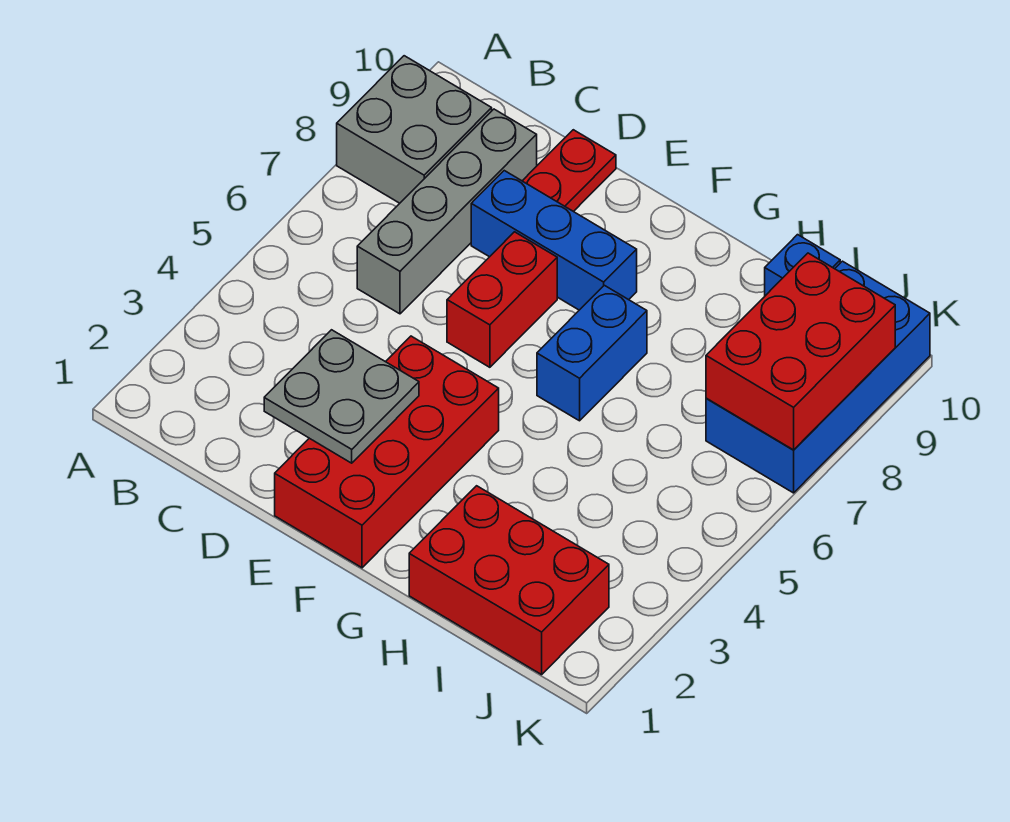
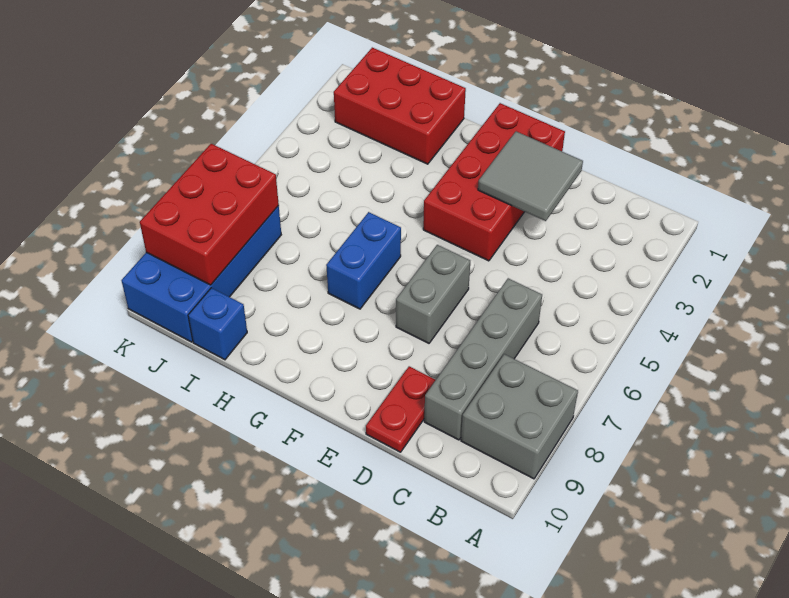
grey 2x2 plate [264,330,419,463] -> grey 2x2 tile [478,131,583,221]
blue 1x3 brick [471,171,637,310] -> none
red 1x2 brick [447,232,557,367] -> grey 1x2 brick [396,245,470,343]

